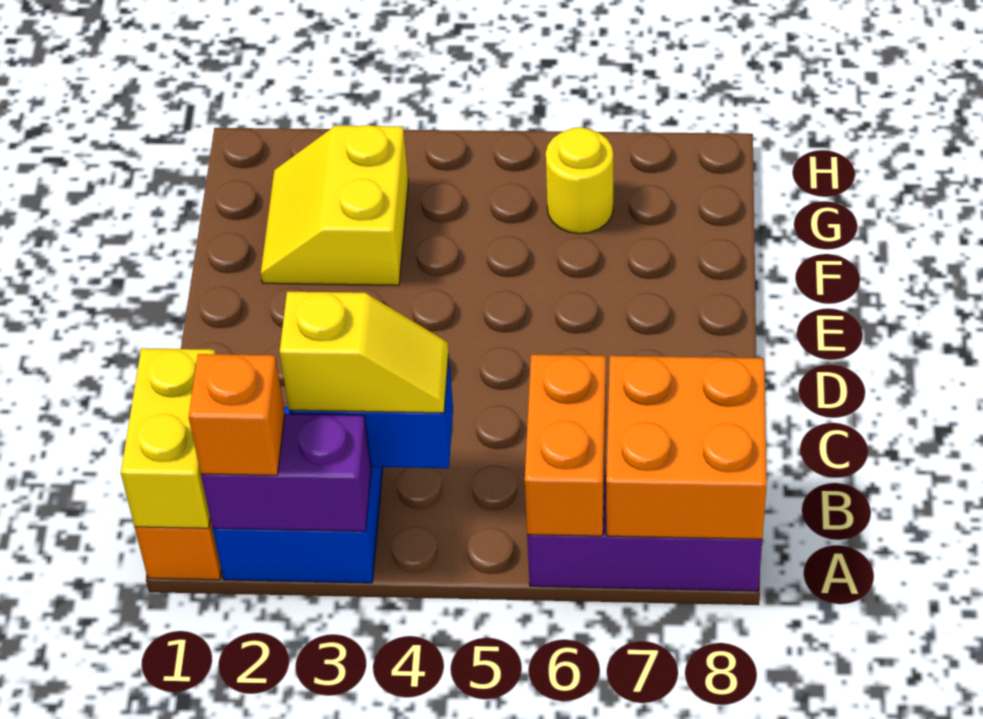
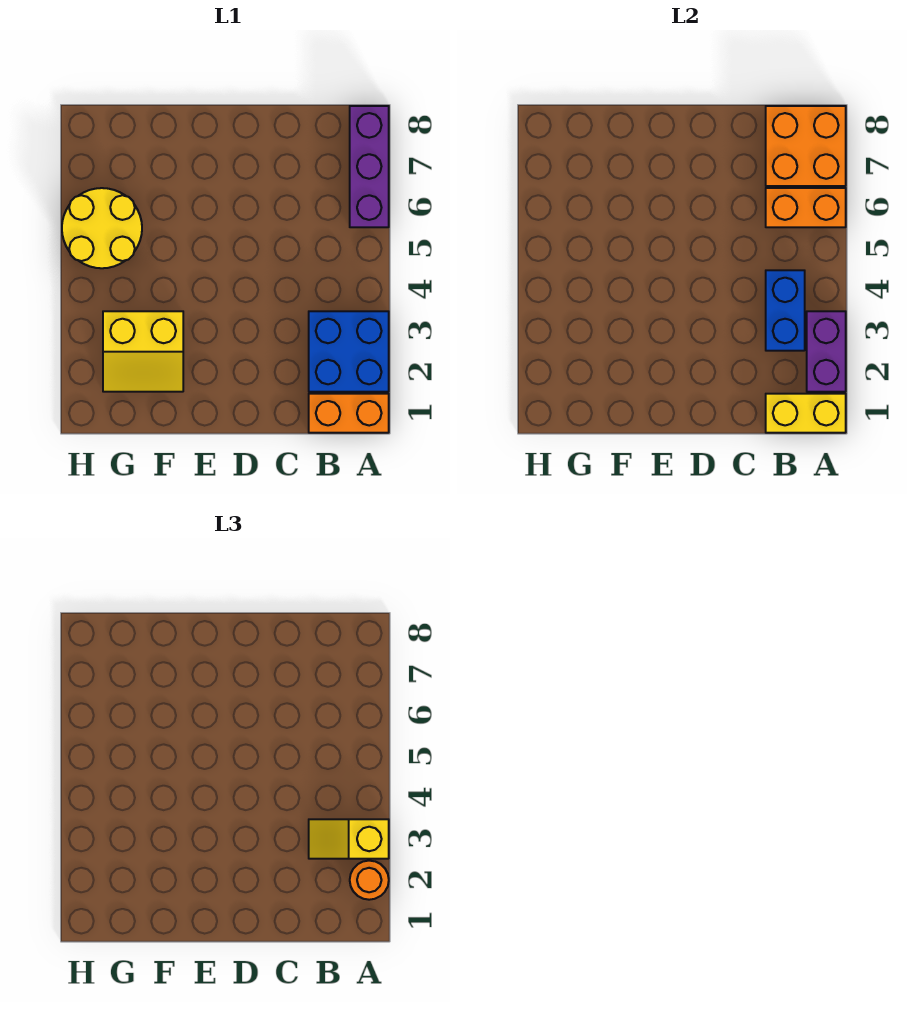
orange 1x1 brick [189,354,285,475] -> orange 1x1 round brick [350,861,389,900]
yellow 1x2 slope [280,292,449,413] -> yellow 1x2 slope turned to [309,819,389,859]
yellow 1x1 round brick [546,127,613,234] -> yellow 2x2 round brick [62,188,142,268]

